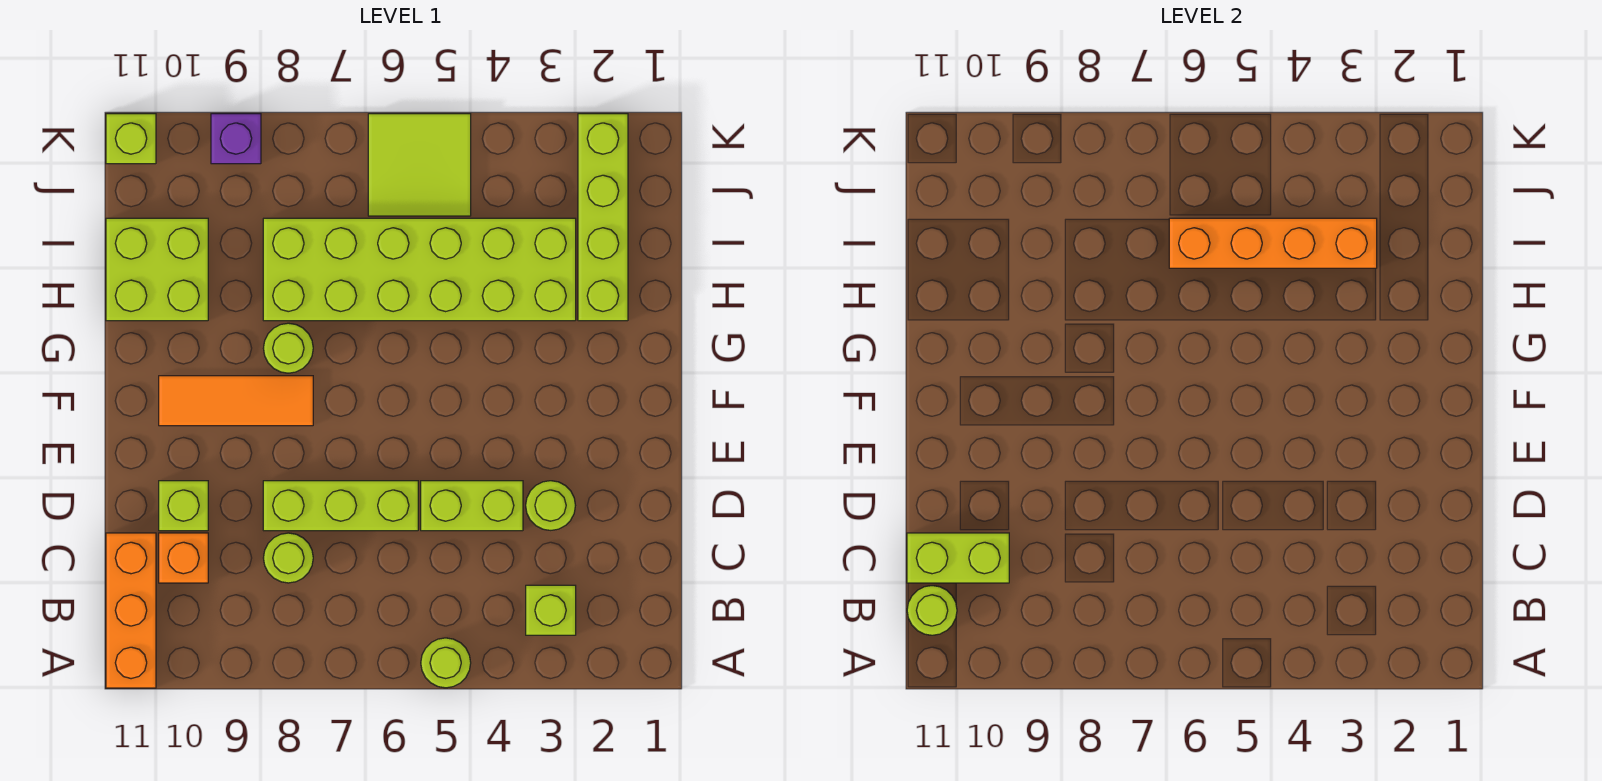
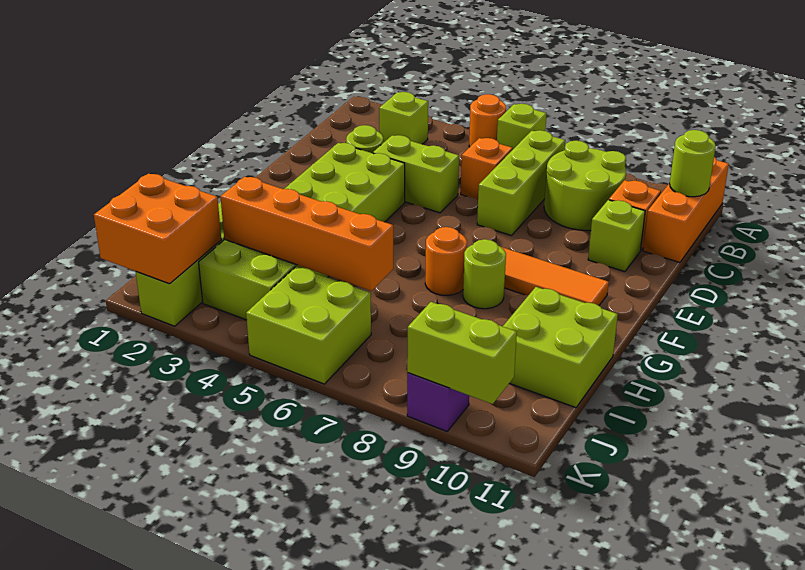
lime 1x1 round brick [421,638,471,688] -> orange 1x1 round brick [469,94,506,147]
none -> orange 1x1 brick [461,138,513,200]
lime 1x1 round brick [264,533,313,583] -> lime 2x2 round brick [544,141,626,230]
lime 1x2 brick [907,533,1009,583] -> lime 1x2 brick moved to [407,302,517,404]
lime 1x3 brick [263,481,418,531] -> lime 1x3 brick turned to [477,130,565,236]
none -> orange 1x1 round brick [425,227,467,295]
lime 2x6 brick [263,218,576,321] -> lime 2x6 brick turned to [199,143,405,320]
none -> orange 2x2 brick [94,174,221,284]
lime 2x2 tile [368,114,471,216] -> lime 2x2 brick [246,267,371,384]
lime 1x1 brick [106,114,156,164] -> lime 1x1 brick moved to [497,104,547,149]

